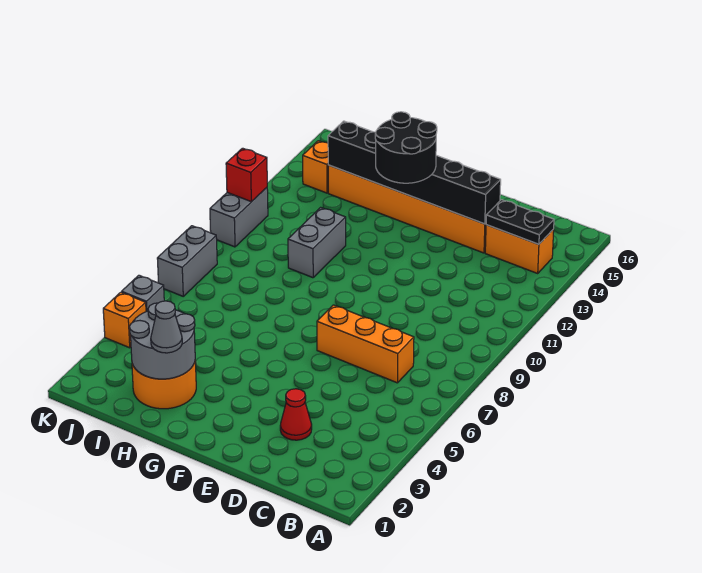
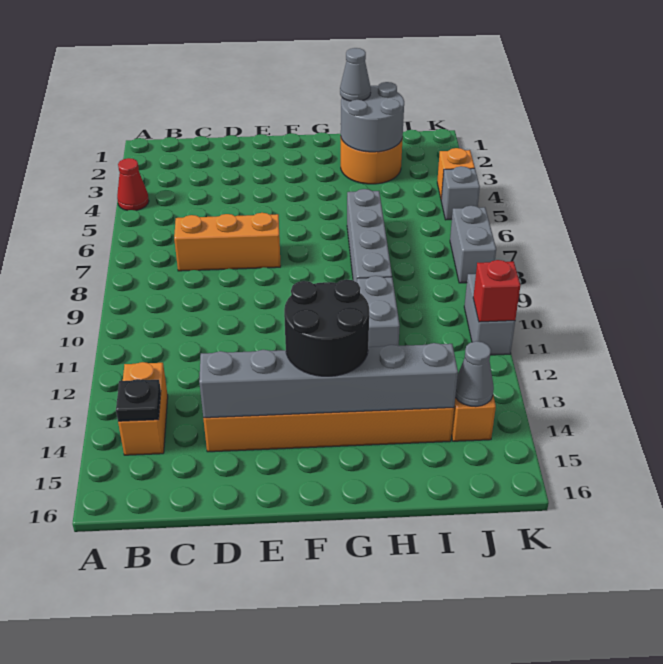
orange 1x2 brick [485,225,554,273] -> orange 1x2 brick turned to [118,362,168,455]
black 1x2 plate [486,200,554,244] -> black 1x1 plate [116,379,161,421]
red 1x1 cone [280,389,312,440] -> red 1x1 cone moved to [117,158,149,211]
black 1x6 brick [328,121,501,224] -> grey 1x6 brick [199,343,458,418]
none -> grey 1x4 brick [347,189,392,282]
none -> grey 1x1 cone [455,341,494,407]

